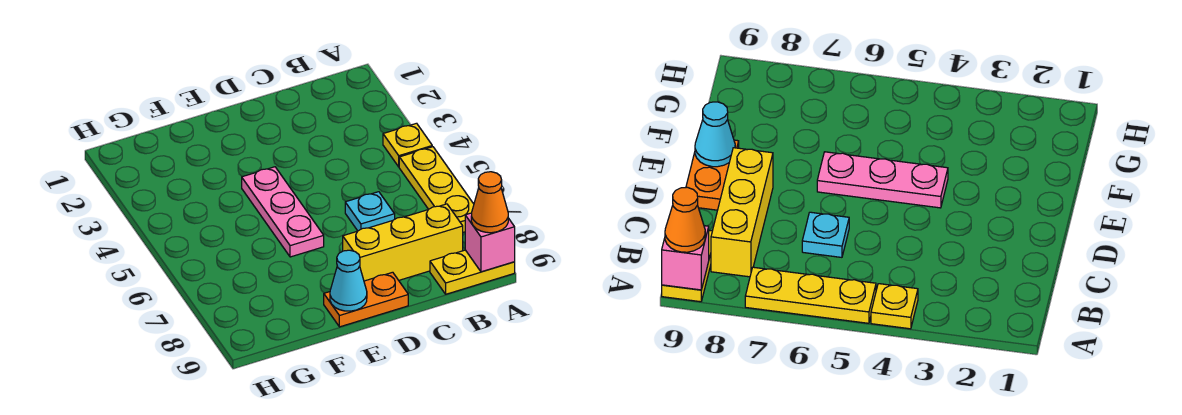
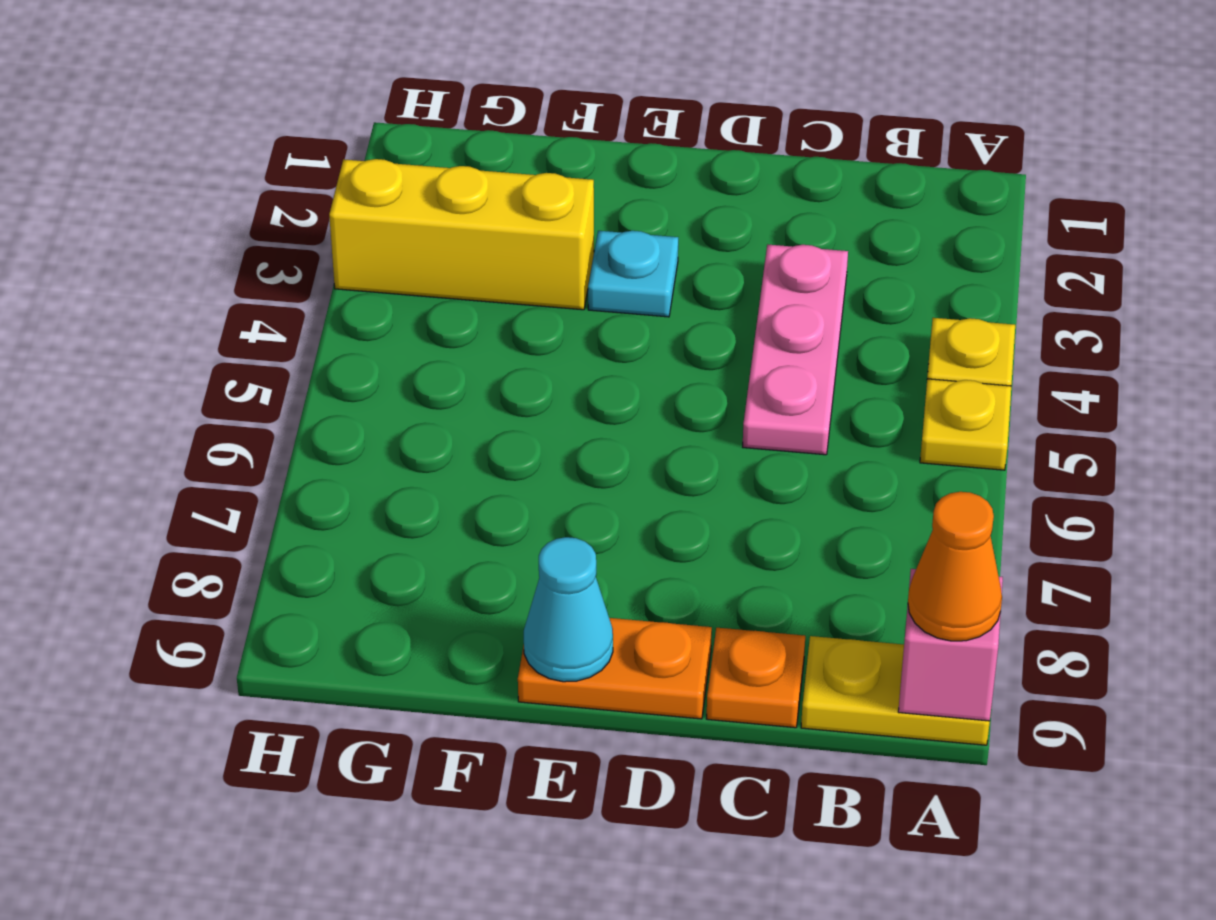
yellow 1x3 plate [399,147,474,232] -> yellow 1x1 plate [920,379,1011,470]
yellow 1x3 brick [343,204,463,281] -> yellow 1x3 brick moved to [329,159,594,310]
cyan 1x1 plate [345,192,395,231] -> cyan 1x1 plate moved to [588,231,678,317]
none -> orange 1x1 plate [706,628,805,728]
pink 1x3 plate [242,167,324,257] -> pink 1x3 plate moved to [743,245,848,455]

